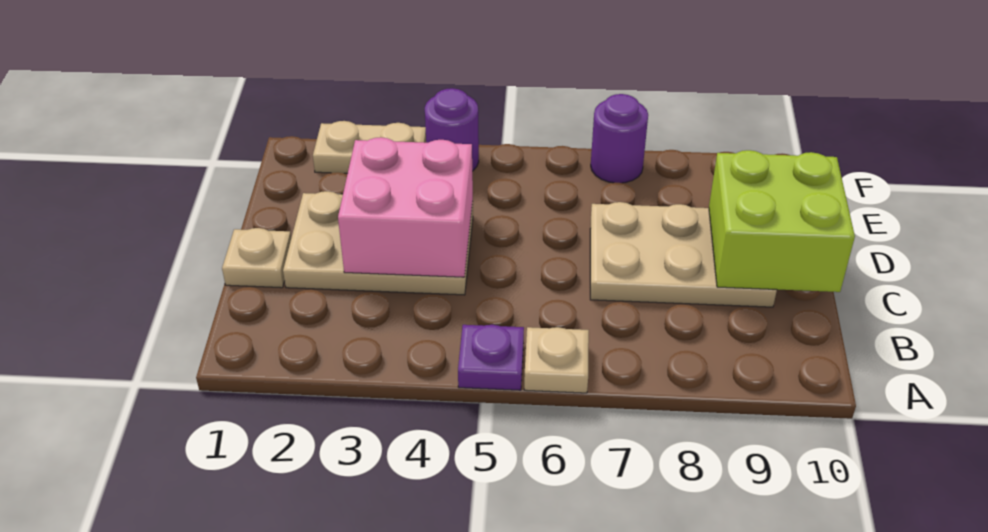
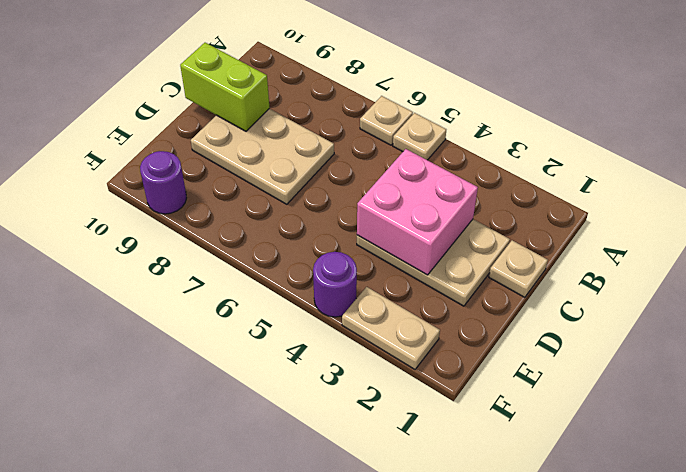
purple 1x1 plate [458,325,524,390] -> tan 1x1 plate [393,113,446,160]
lime 2x2 brick [709,150,855,292] -> lime 1x2 brick [180,43,269,131]
purple 1x1 round brick [591,94,648,183] -> purple 1x1 round brick moved to [140,151,187,214]

